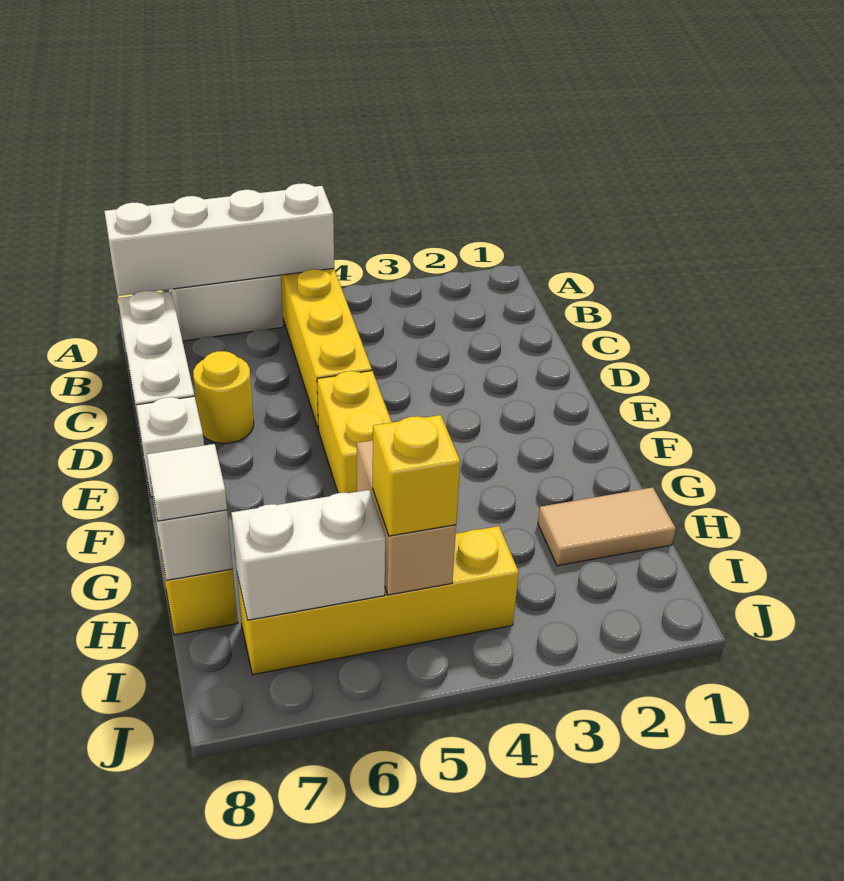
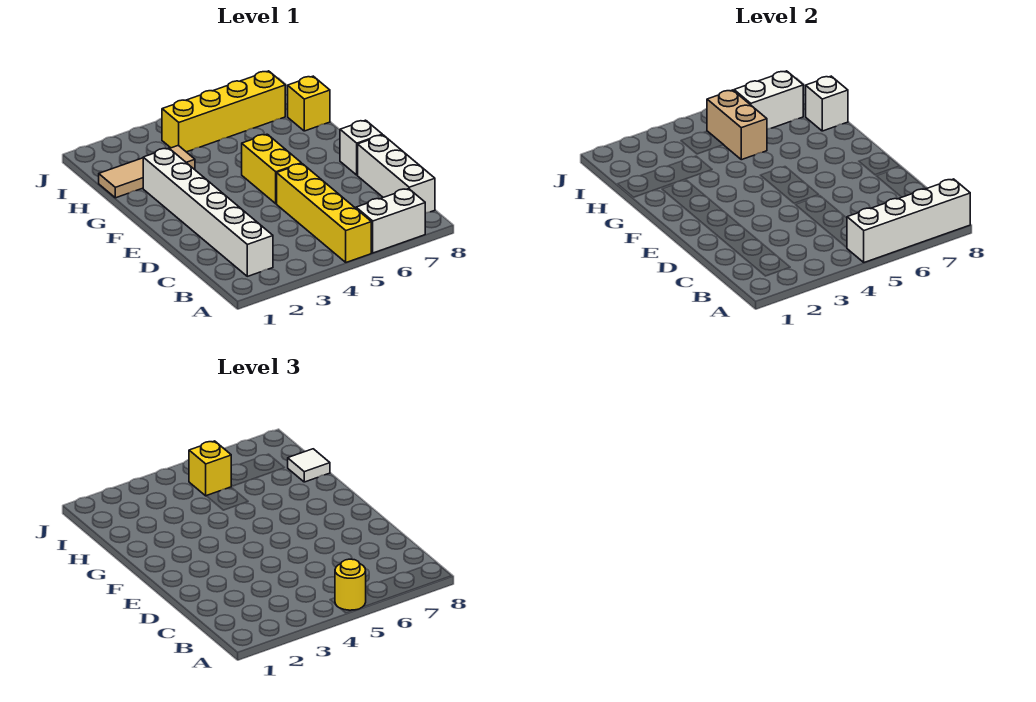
none -> white 1x6 brick [143,148,273,276]
yellow 1x1 round brick [193,351,254,443] -> yellow 1x1 round brick moved to [335,559,366,610]
tan 1x2 tile [538,487,676,566] -> tan 1x3 tile [99,145,195,198]

